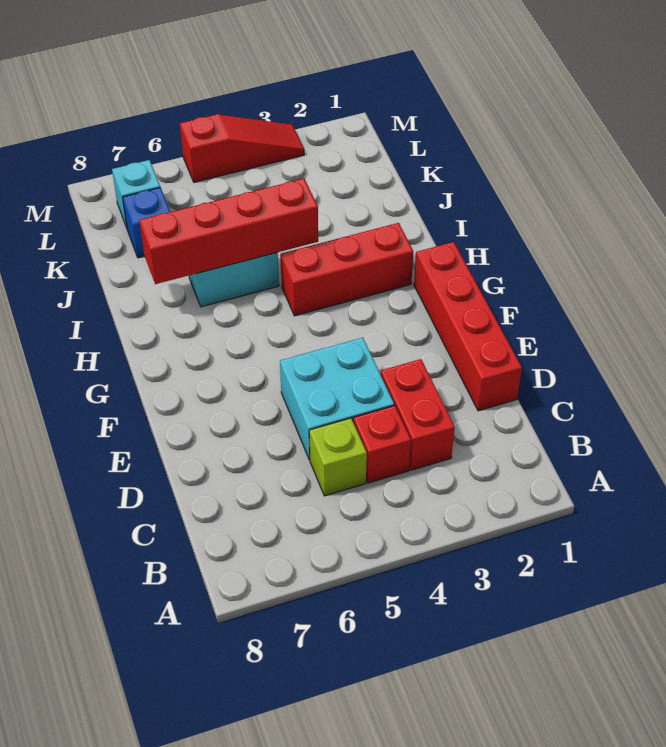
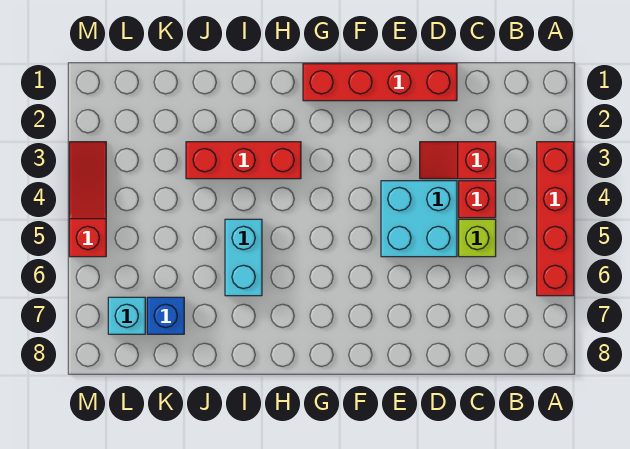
red 1x2 brick [381,359,455,470] -> red 1x2 slope [420,142,496,179]
red 1x3 brick [280,223,413,316] -> red 1x3 brick turned to [186,142,301,179]
red 1x4 brick [139,179,318,284] -> red 1x4 brick moved to [537,142,574,296]

